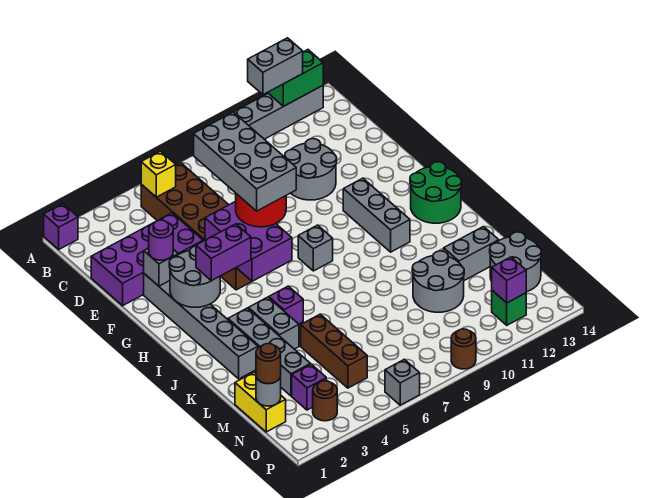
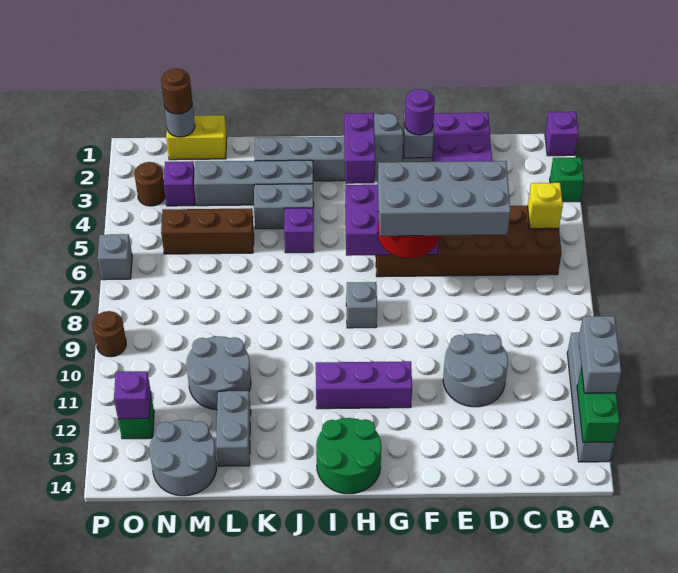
none -> green 1x1 brick [550,157,584,202]
grey 1x3 brick [343,178,410,252] -> purple 1x3 brick [316,361,412,409]

